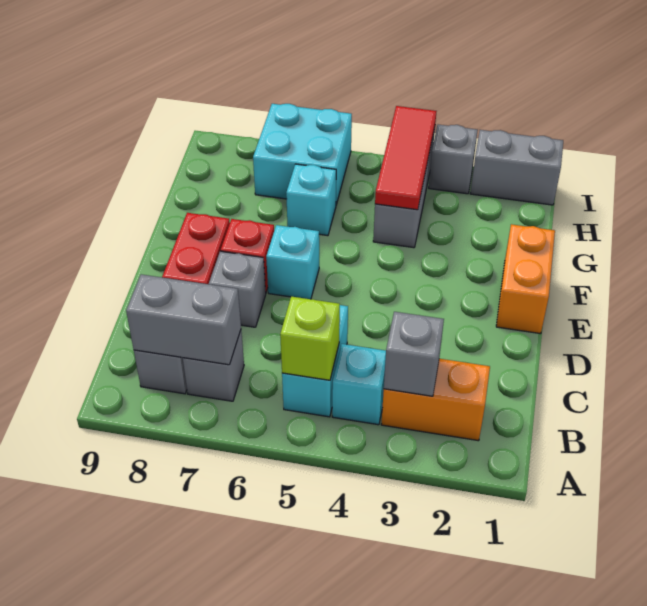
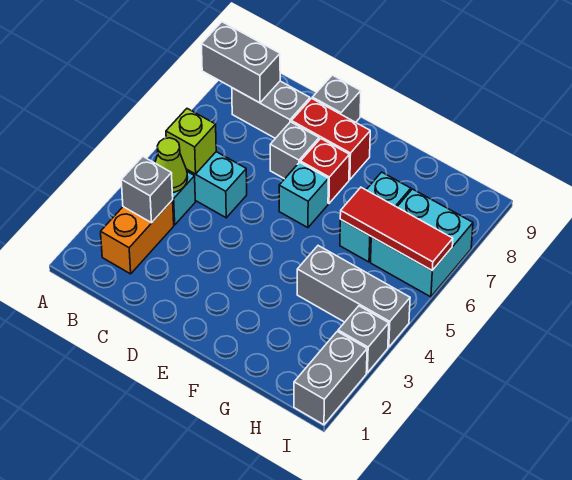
none -> lime 1x1 cone [155,138,188,192]
grey 1x1 brick [183,330,244,401] -> grey 1x1 brick moved to [312,75,361,122]
grey 1x2 brick [126,274,241,365] -> grey 1x2 brick turned to [201,22,280,103]
orange 1x2 brick [496,224,555,334] -> none
red 1x3 tile [375,106,436,210] -> red 1x3 tile moved to [340,188,453,270]
cyan 1x1 brick [286,164,336,236] -> cyan 1x2 brick [340,172,411,262]

